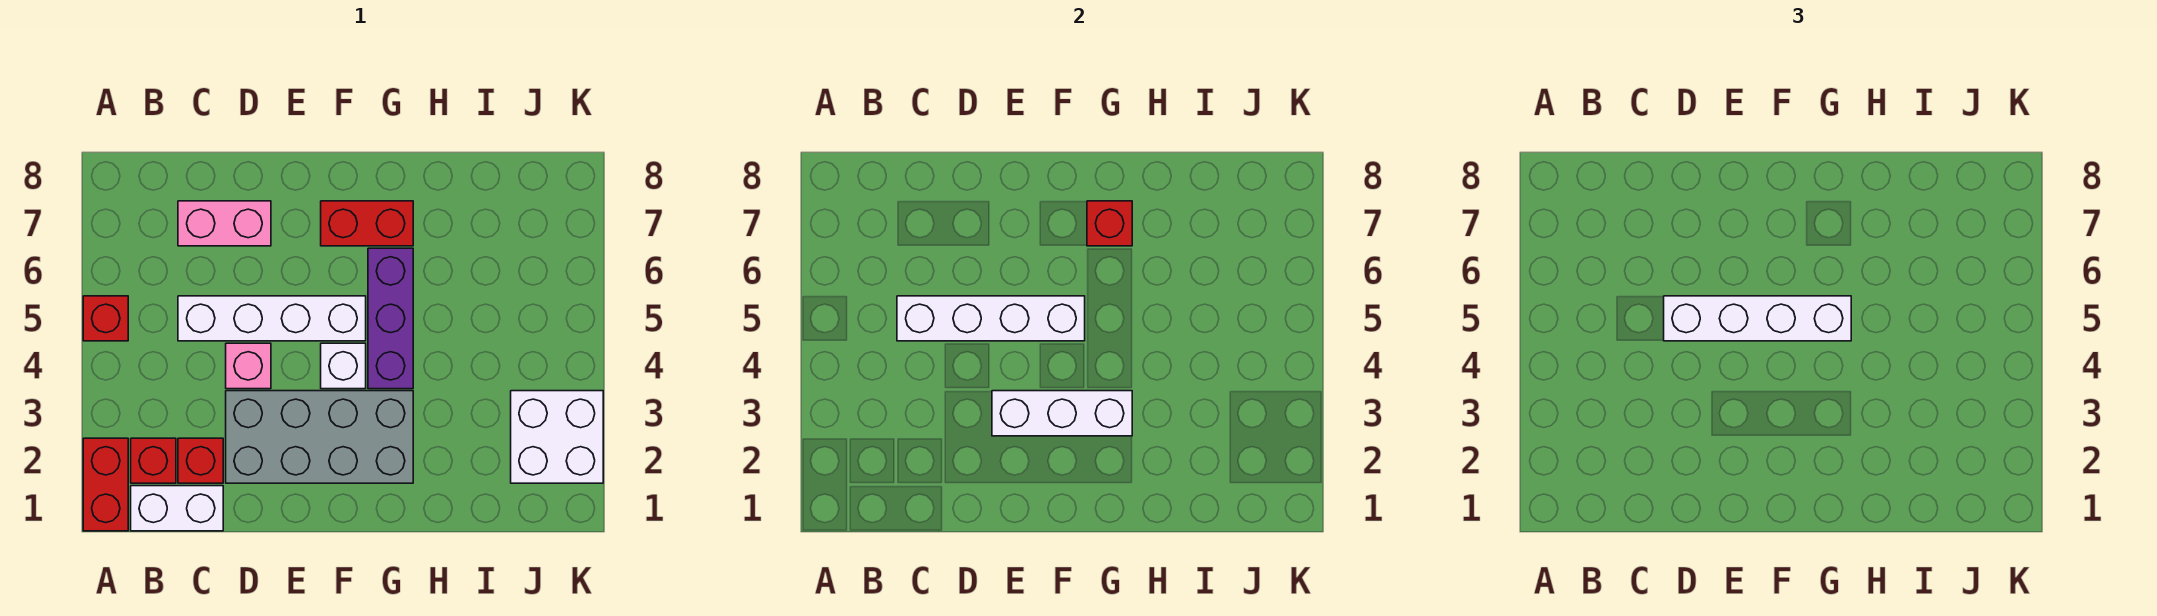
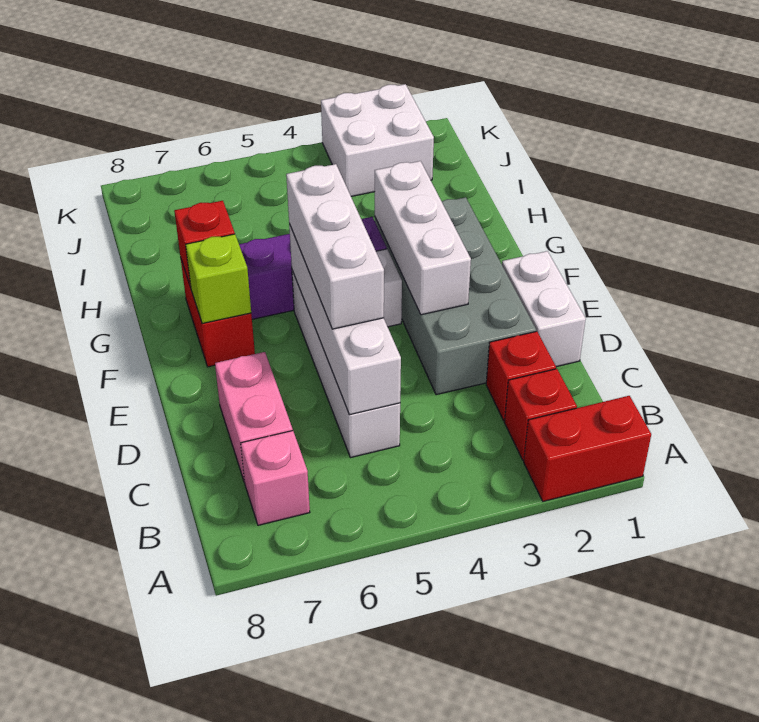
red 1x1 brick [83,296,128,341] -> none
white 1x2 brick [131,486,223,531] -> white 1x2 brick moved to [502,251,586,367]
pink 1x1 brick [226,343,271,389] -> pink 1x1 brick moved to [241,431,310,525]
white 1x4 brick [1664,296,1851,341] -> white 1x3 brick [286,164,384,329]
none -> lime 1x1 brick [186,234,251,324]

